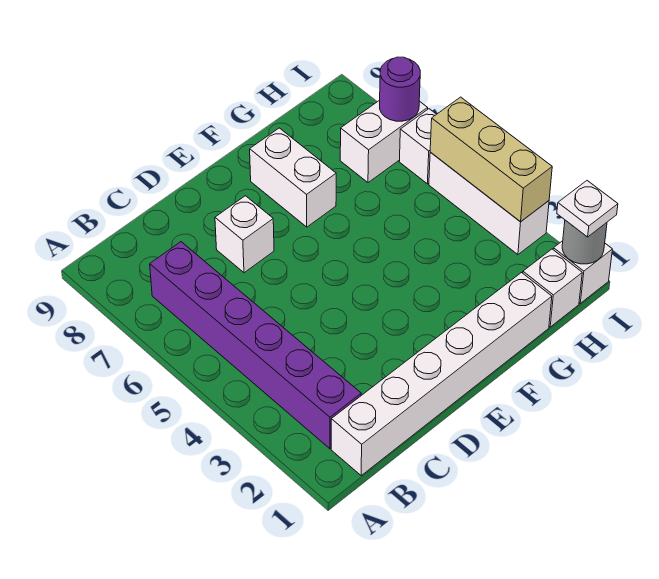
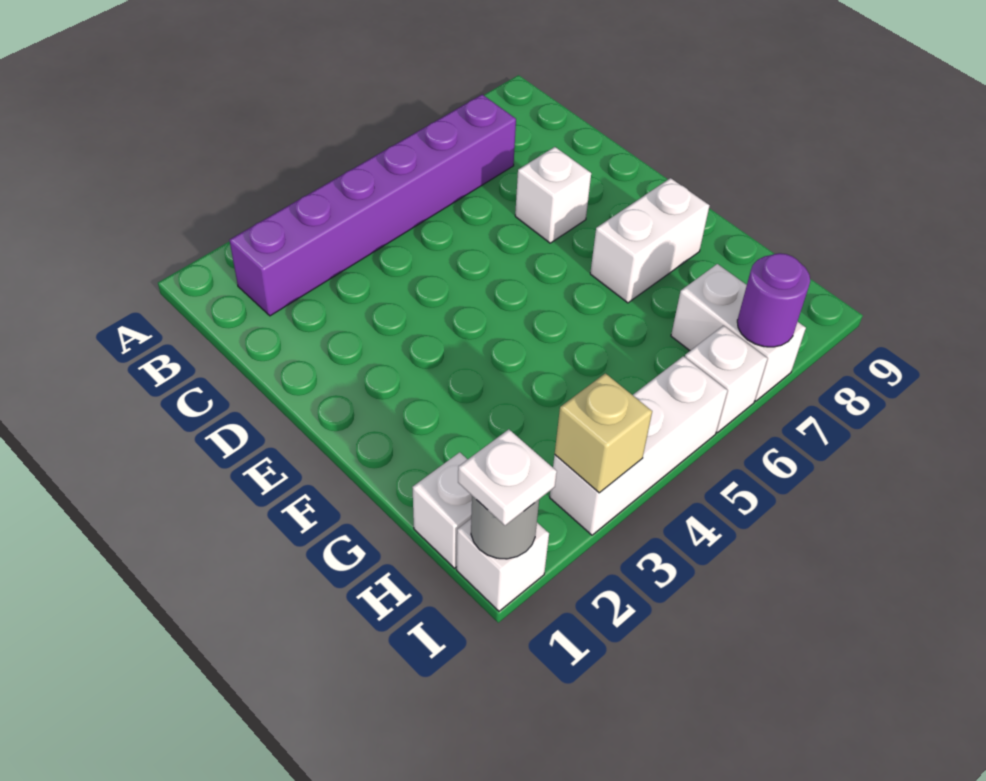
white 1x6 brick [331,273,552,475] -> none
tan 1x3 brick [430,97,552,222] -> tan 1x1 brick [555,373,652,493]

